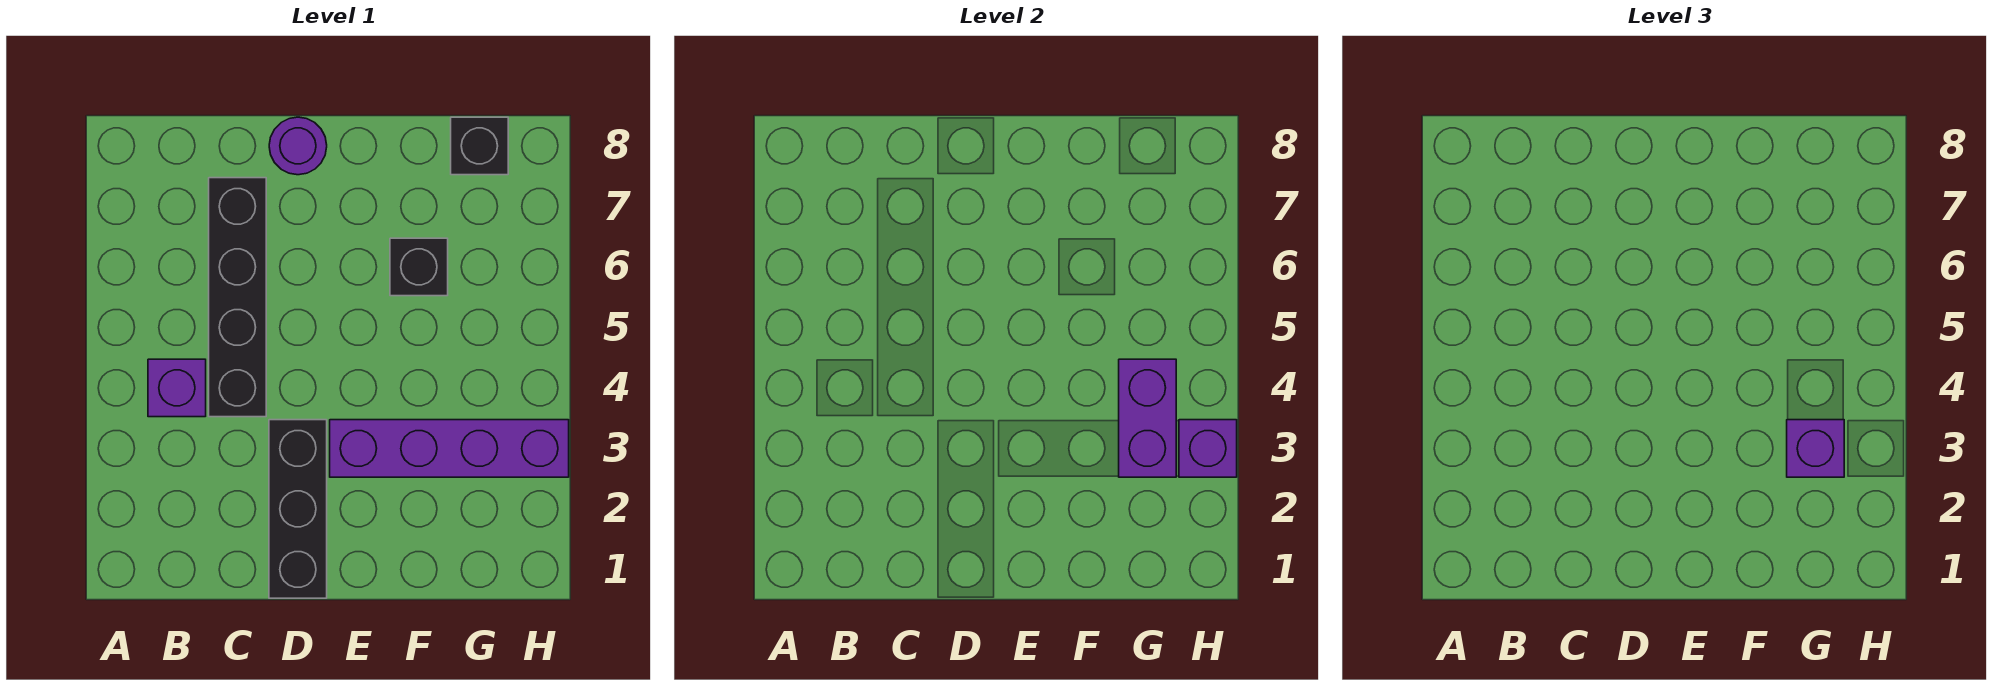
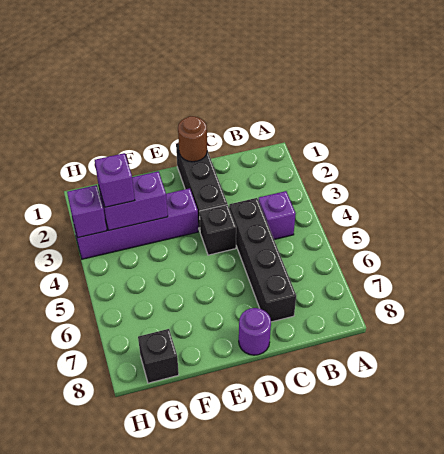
none -> brown 1x1 round brick [178,116,207,162]
black 1x1 brick [390,238,448,296] -> black 1x1 brick moved to [200,205,236,255]
purple 1x2 brick [1119,359,1176,477] -> purple 1x2 brick turned to [99,171,168,230]

